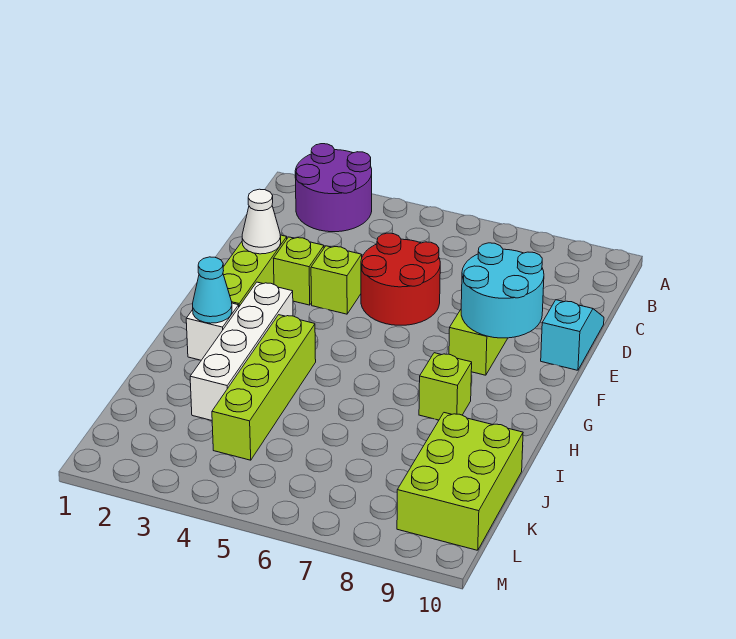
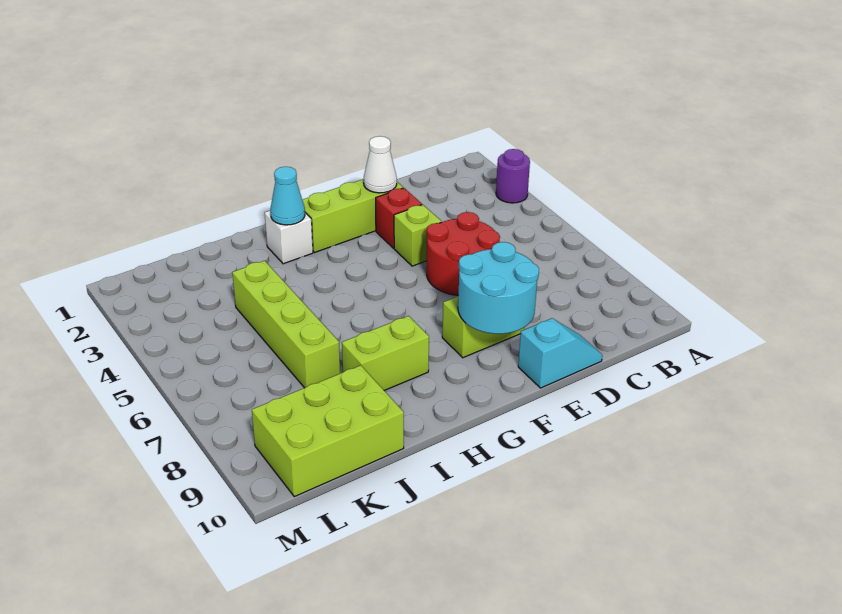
purple 2x2 round brick [295,144,372,232] -> purple 1x1 round brick [496,149,530,203]
lime 1x1 brick [273,237,324,305] -> red 1x1 brick [376,188,422,248]
white 1x4 brick [190,282,293,420] -> none
lime 1x4 brick [212,315,316,460] -> lime 1x4 brick turned to [232,261,340,388]
lime 1x1 brick [419,353,472,420] -> lime 1x2 brick [342,316,429,390]

